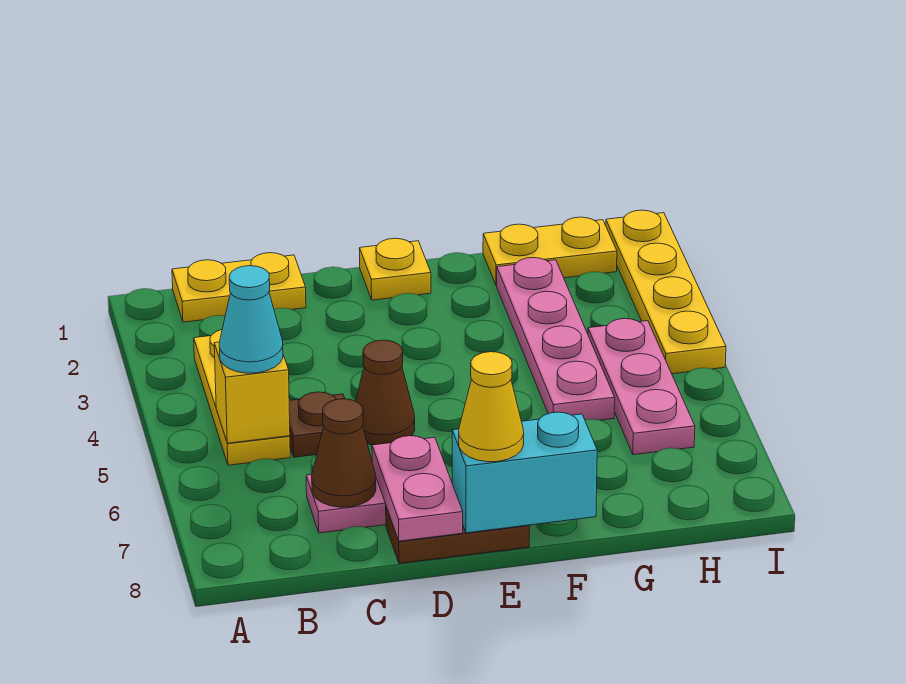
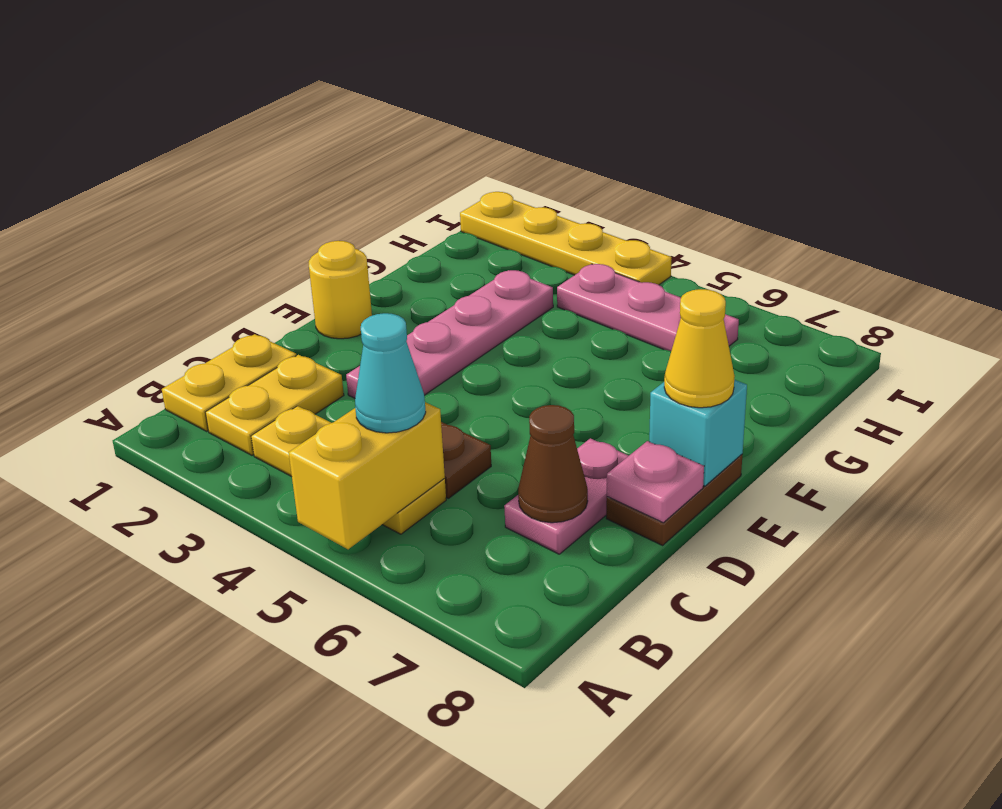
yellow 1x1 brick [214,342,290,443] -> yellow 1x2 brick [289,402,445,549]
brown 1x1 cone [356,340,415,445] -> none
pink 1x2 plate [372,436,463,541] -> pink 1x1 plate [607,441,704,523]
yellow 1x1 plate [359,238,431,300] -> yellow 1x1 round brick [309,241,372,339]
cyan 1x2 brick [452,412,597,533] -> cyan 1x1 brick [649,380,747,486]
yellow 1x2 plate [483,217,617,286] -> yellow 1x2 plate moved to [205,355,344,455]
pink 1x4 plate [497,258,615,420] -> pink 1x4 plate turned to [346,270,553,398]

